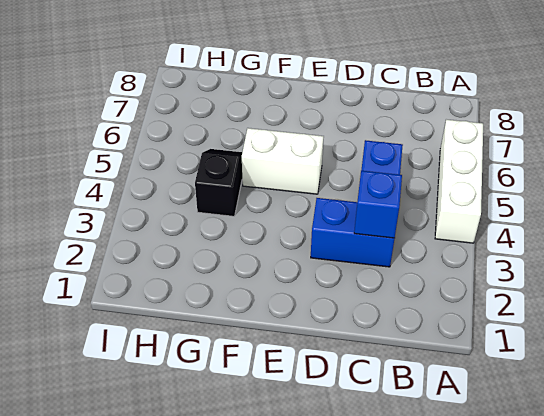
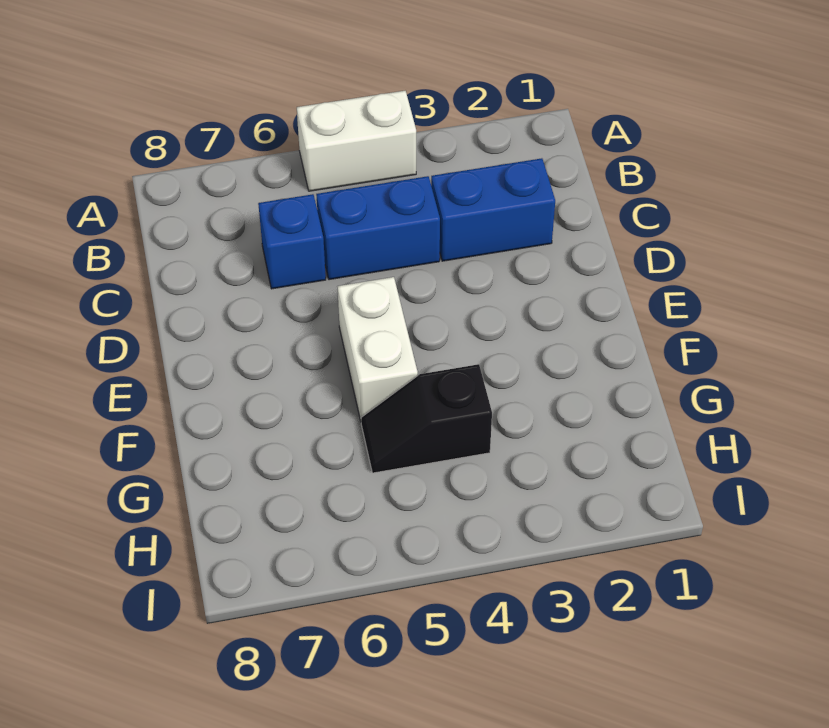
white 1x3 brick [435,119,483,243] -> white 1x2 brick [297,91,416,191]
blue 1x2 brick [311,198,394,267] -> blue 1x2 brick turned to [431,158,555,261]
blue 1x1 brick [354,171,402,238] -> blue 1x1 brick moved to [258,194,326,289]

